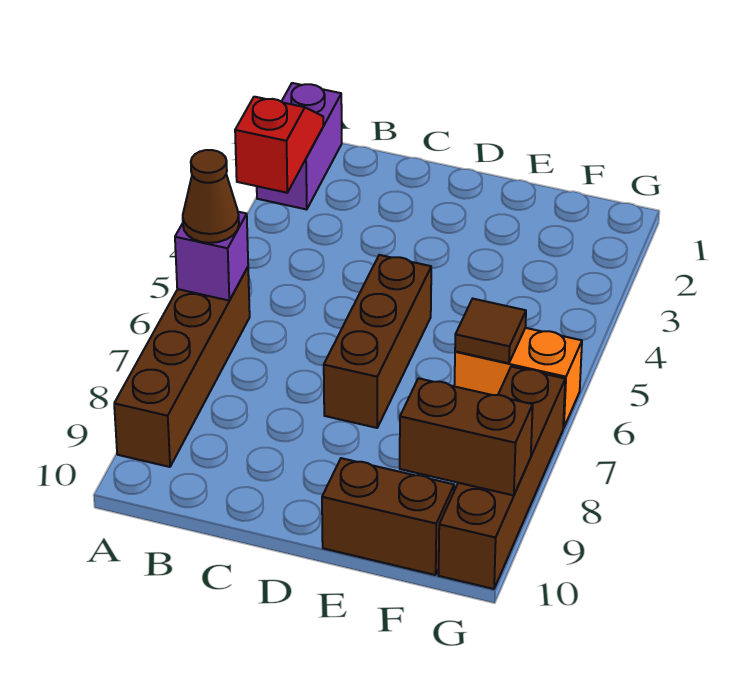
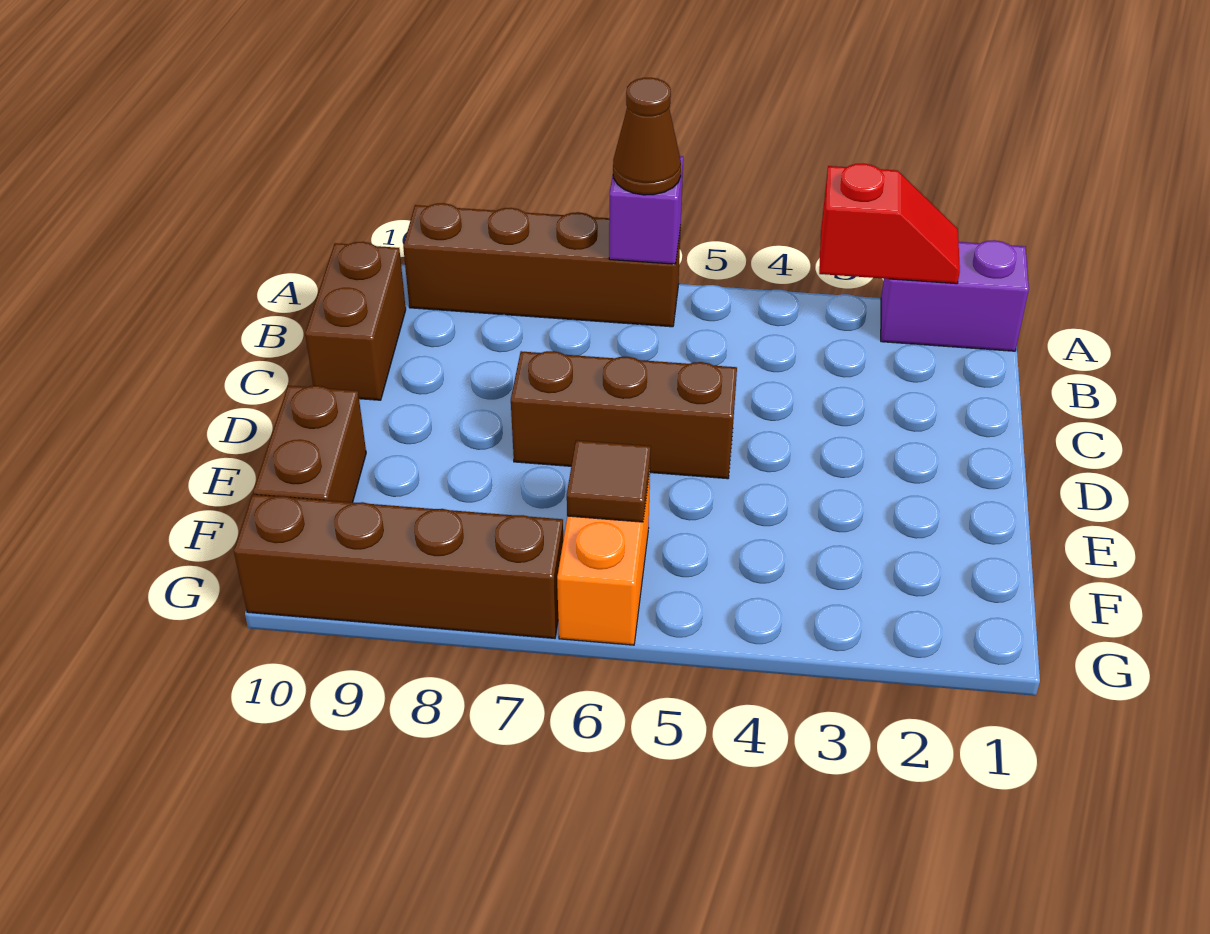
brown 1x2 brick [400,378,533,495] -> brown 1x2 brick moved to [305,242,406,400]

